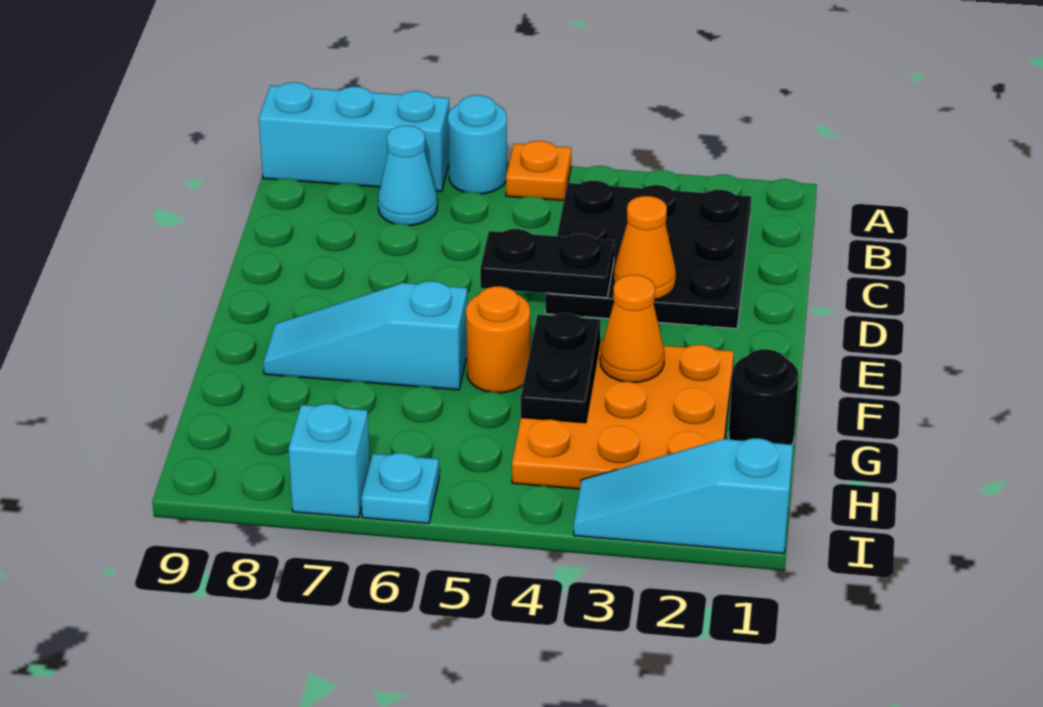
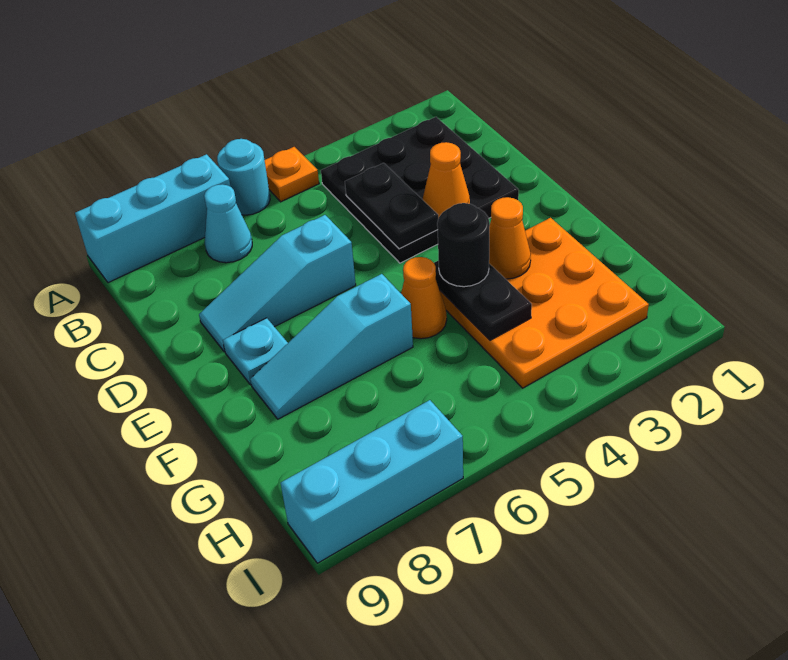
black 1x2 plate [480,229,614,298] -> black 1x2 plate turned to [345,163,438,249]
orange 1x1 round brick [466,286,530,393] -> orange 1x1 cone [401,257,447,339]
black 1x1 round brick [729,349,799,444] -> black 1x1 round brick moved to [437,203,490,287]
cyan 1x3 slope [574,438,793,554] -> cyan 1x3 slope moved to [199,215,356,352]
cyan 1x1 plate [361,453,439,524] -> cyan 1x1 plate moved to [223,318,288,385]
cyan 1x1 brick [289,404,370,518] -> cyan 1x3 brick [281,400,463,563]

